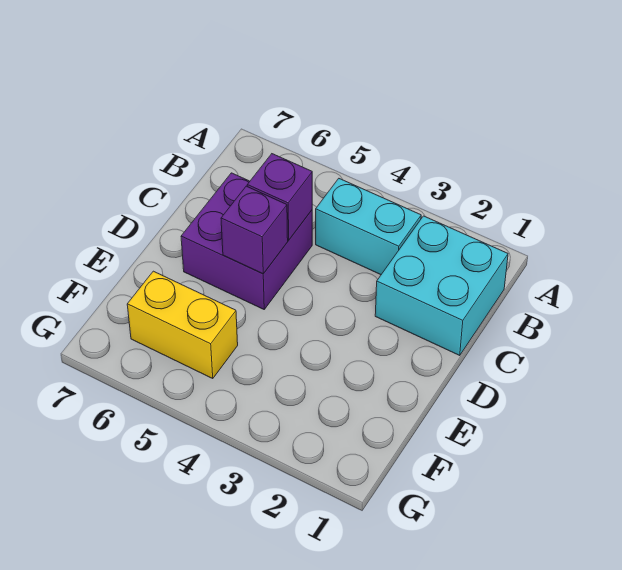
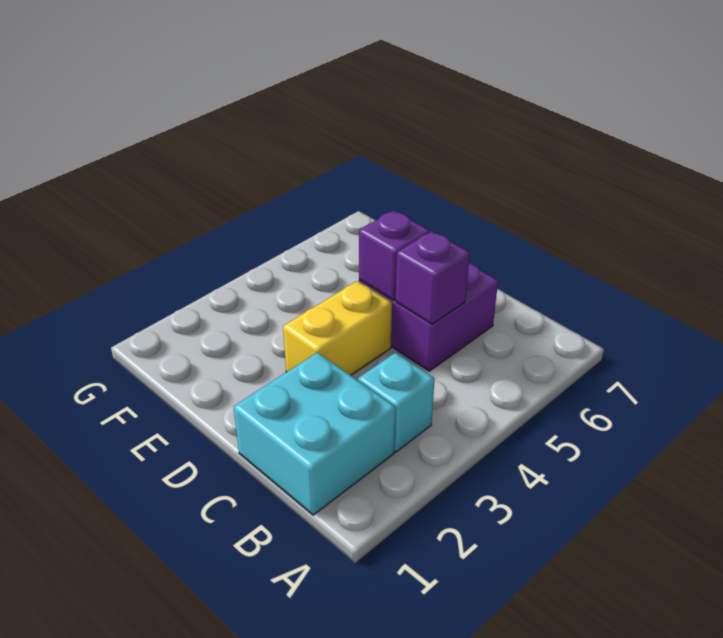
cyan 1x2 brick [316,179,421,275] -> cyan 1x1 brick [358,353,435,452]
yellow 1x2 brick [127,271,238,378] -> yellow 1x2 brick moved to [283,281,392,375]

